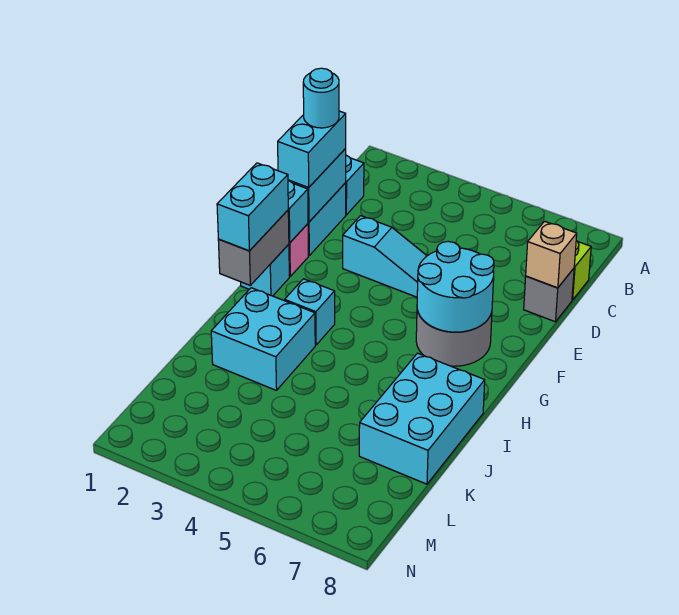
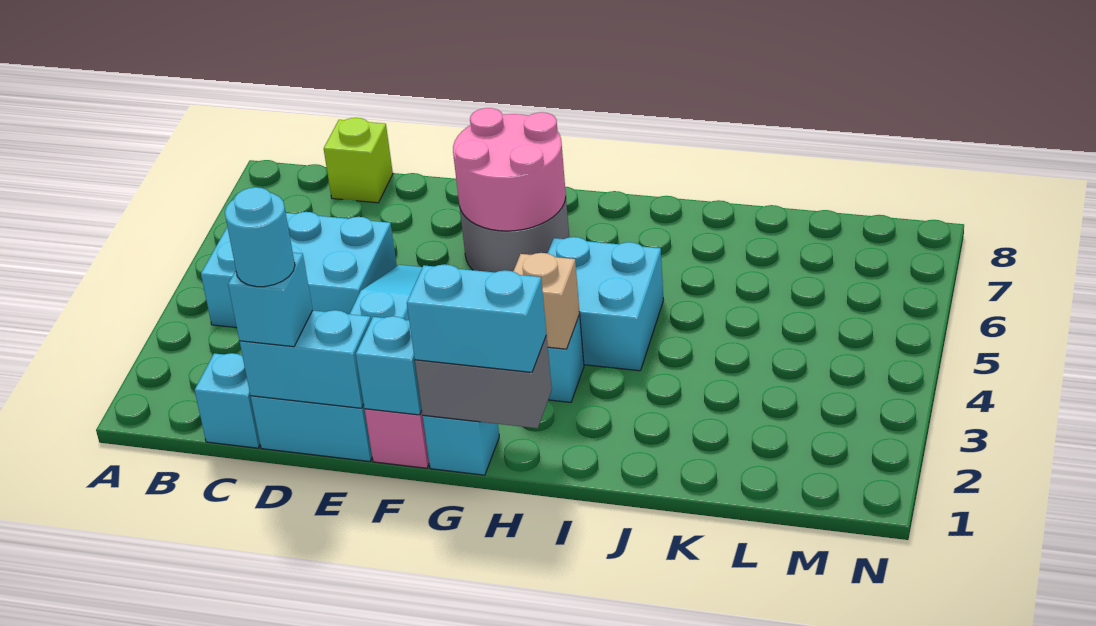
cyan 1x2 brick [278,111,346,188] -> cyan 1x1 brick [228,253,313,347]
grey 1x1 brick [524,268,574,322] -> none
tan 1x1 brick [526,221,577,288] -> tan 1x1 brick moved to [513,253,580,349]
cyan 2x2 round brick [417,241,494,332] -> pink 2x2 round brick [453,108,566,231]
cyan 2x2 brick [211,288,315,390] -> cyan 2x2 brick moved to [548,237,663,371]
cyan 2x3 brick [359,353,485,484] -> cyan 2x3 brick moved to [201,212,397,328]

